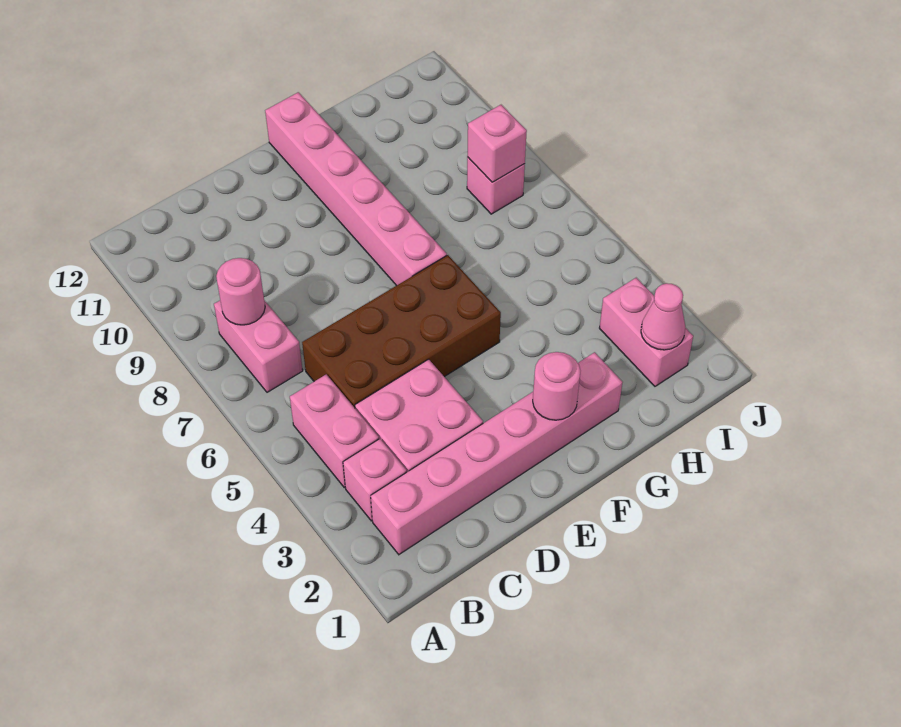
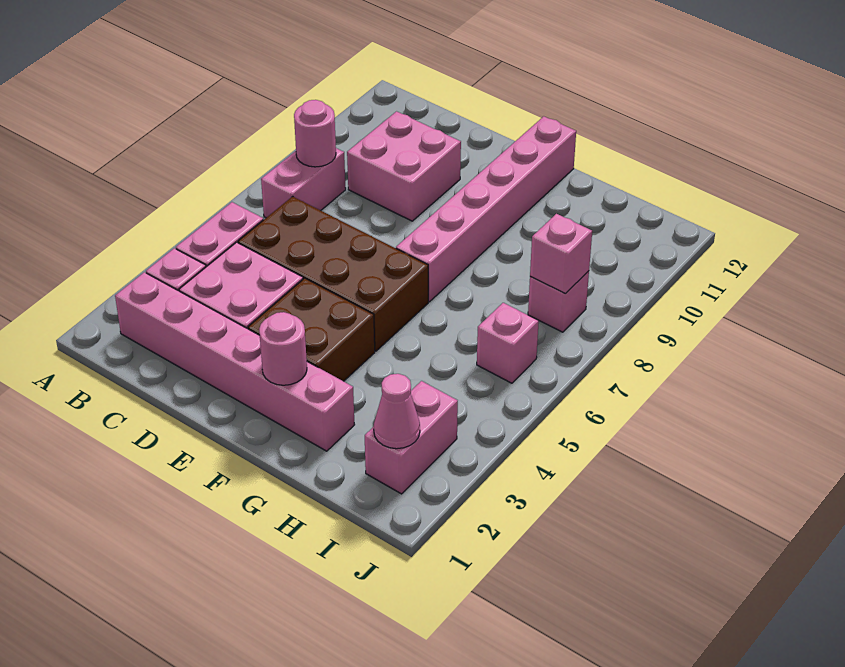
none -> pink 2x2 brick [347,111,461,221]
none -> brown 2x2 brick [248,278,375,381]
none -> pink 1x1 brick [477,303,539,383]

